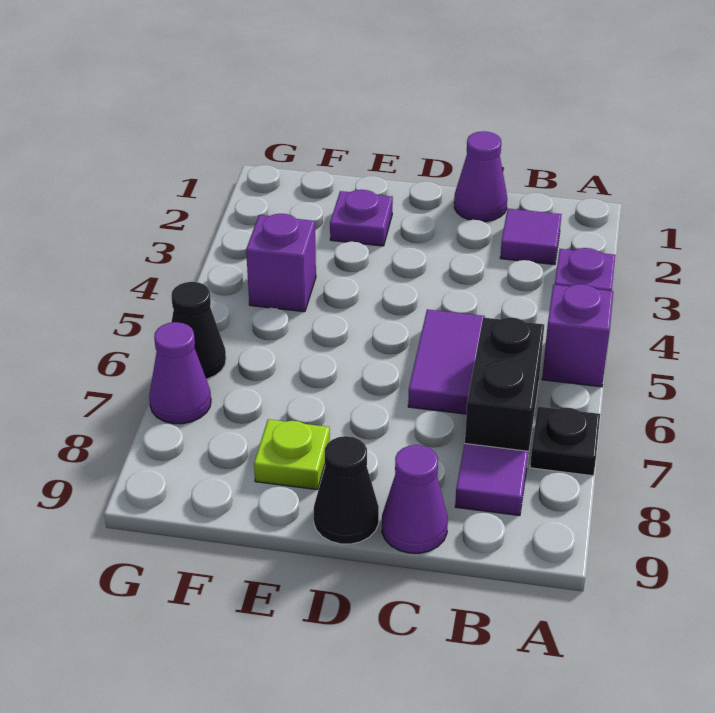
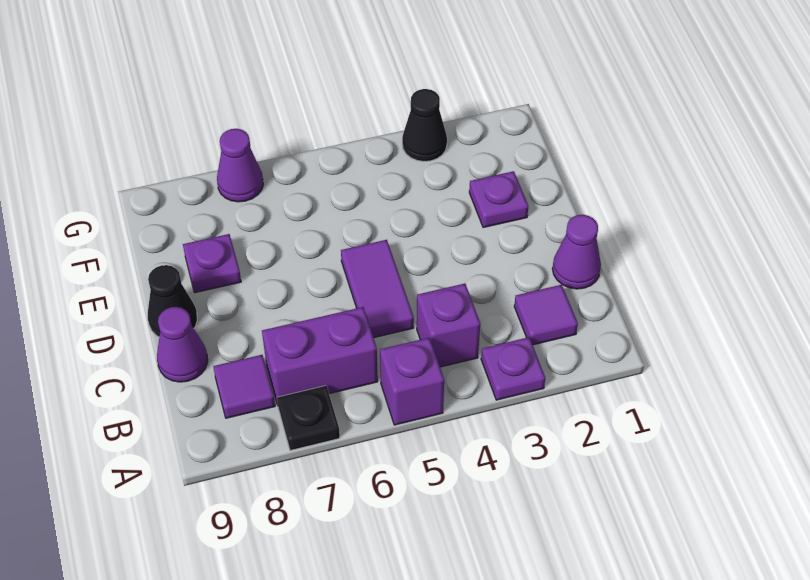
black 1x2 brick [465,317,544,462] -> purple 1x2 brick [262,307,378,405]
purple 1x2 tile [408,309,485,414] -> purple 1x2 tile turned to [341,240,414,338]
lime 1x1 plate [254,419,330,490] -> purple 1x1 plate [183,234,241,293]
purple 1x1 brick [246,214,316,312] -> purple 1x1 brick moved to [417,284,480,367]
black 1x1 cone [171,282,226,379] -> black 1x1 cone moved to [402,89,447,161]

